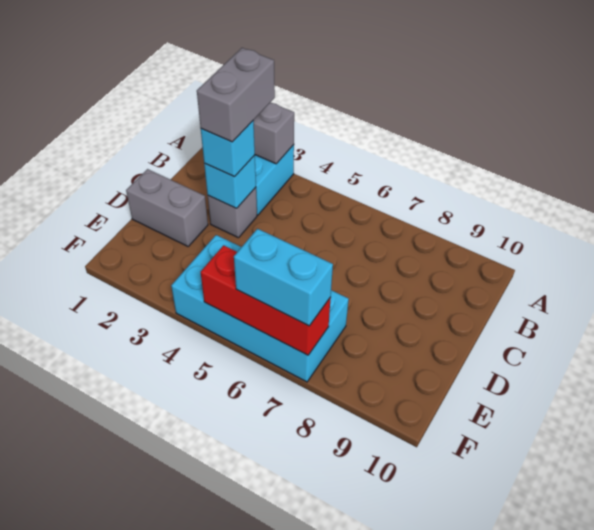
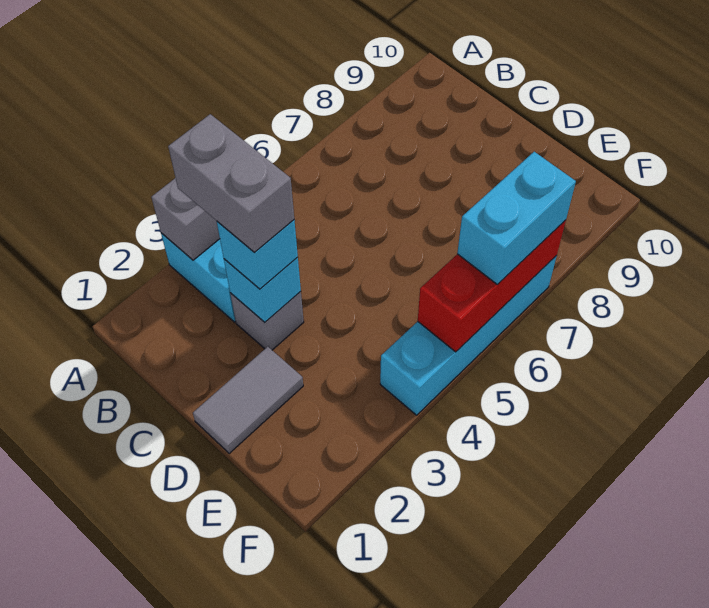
grey 1x2 brick [126,169,208,246] -> grey 1x2 tile [193,347,303,453]
cyan 2x4 brick [171,235,349,382] -> cyan 1x4 brick [380,256,557,415]

